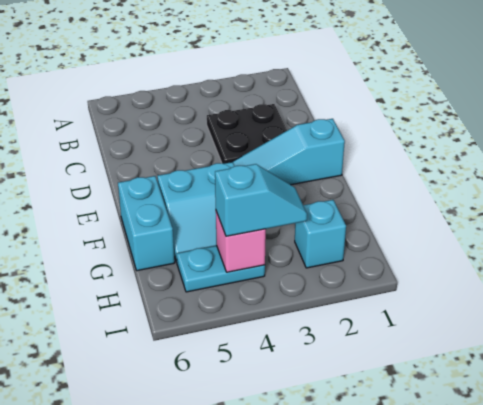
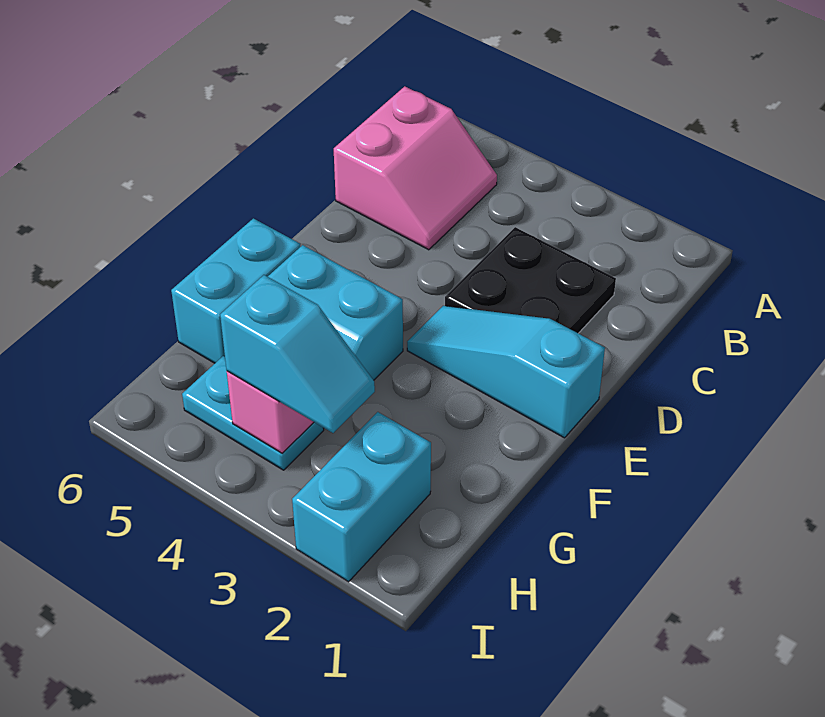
none -> pink 2x2 slope [334,86,497,250]
cyan 1x1 brick [295,200,346,268] -> cyan 1x2 brick [292,412,431,582]

